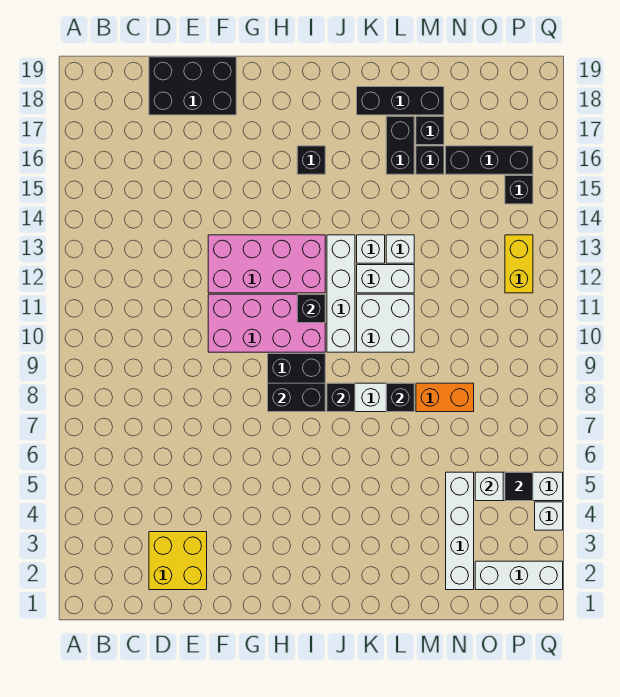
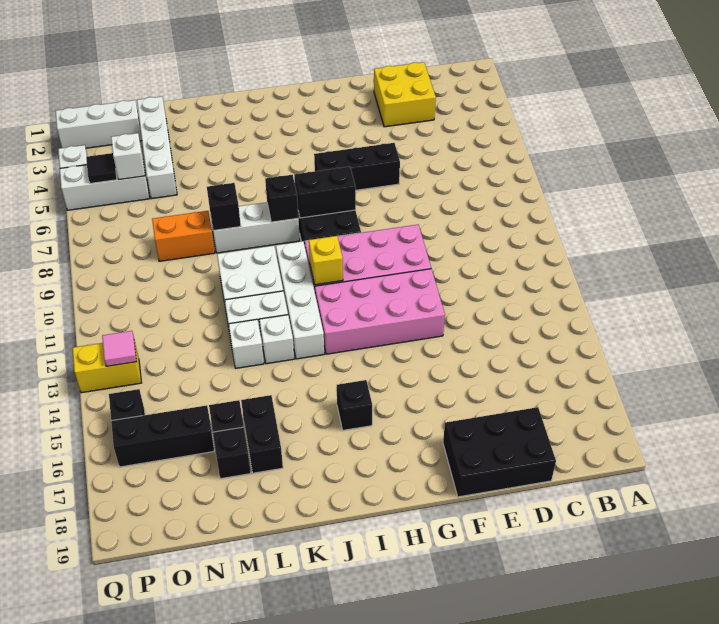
black 1x1 brick [297,294,325,323] -> yellow 1x1 brick [309,236,343,285]
black 1x3 brick [357,87,444,115] -> black 1x3 brick moved to [314,143,400,190]
yellow 1x2 brick [505,235,533,293] -> yellow 1x2 brick turned to [73,341,141,393]
none -> pink 1x1 tile [102,331,136,366]

